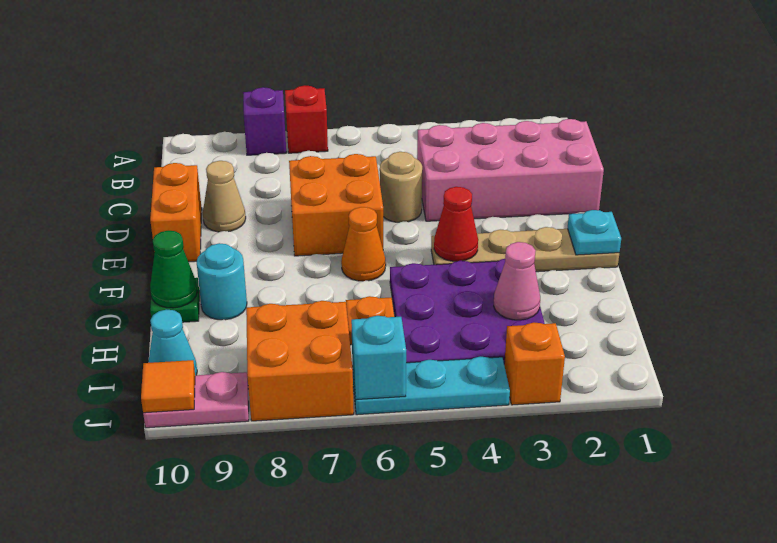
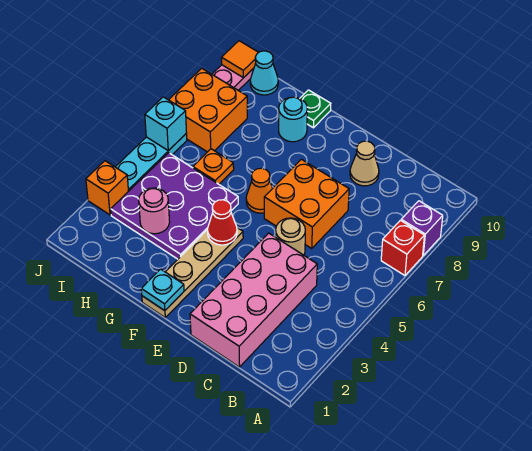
orange 1x2 brick [150,163,202,262] -> none
green 1x1 cone [150,231,197,308] -> none
pink 1x1 cone [494,242,540,320] -> pink 1x1 round brick [139,188,170,234]

